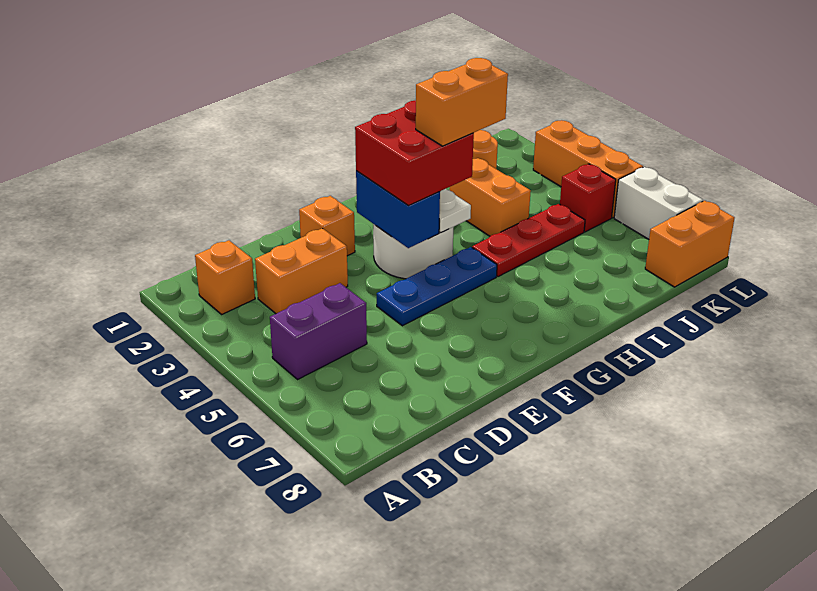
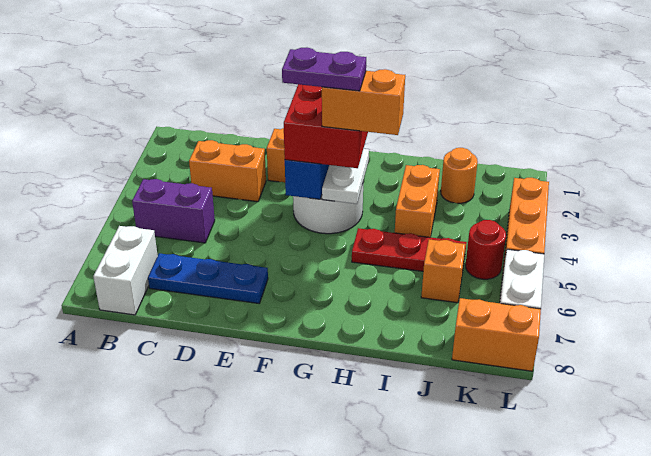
orange 1x1 brick [195,240,255,314] -> orange 1x1 brick moved to [421,239,465,303]
none -> white 1x2 brick [93,226,158,315]
blue 1x3 plate [377,247,497,326] -> blue 1x3 plate moved to [148,253,268,303]
none -> purple 1x2 plate [282,47,366,91]
red 1x1 brick [560,164,616,232] -> red 1x1 round brick [466,220,506,279]

